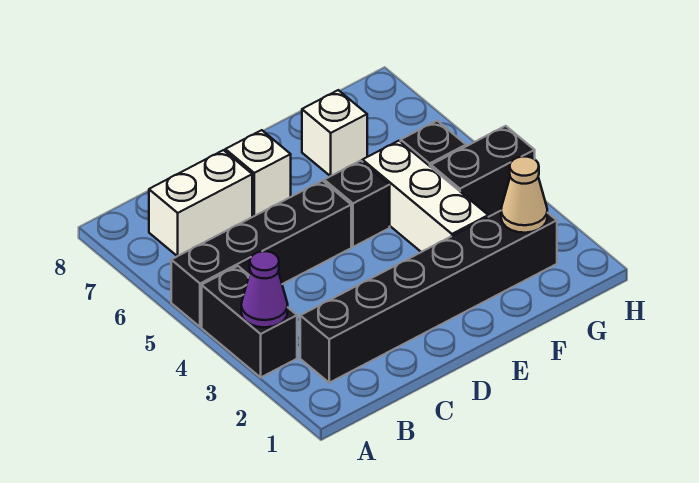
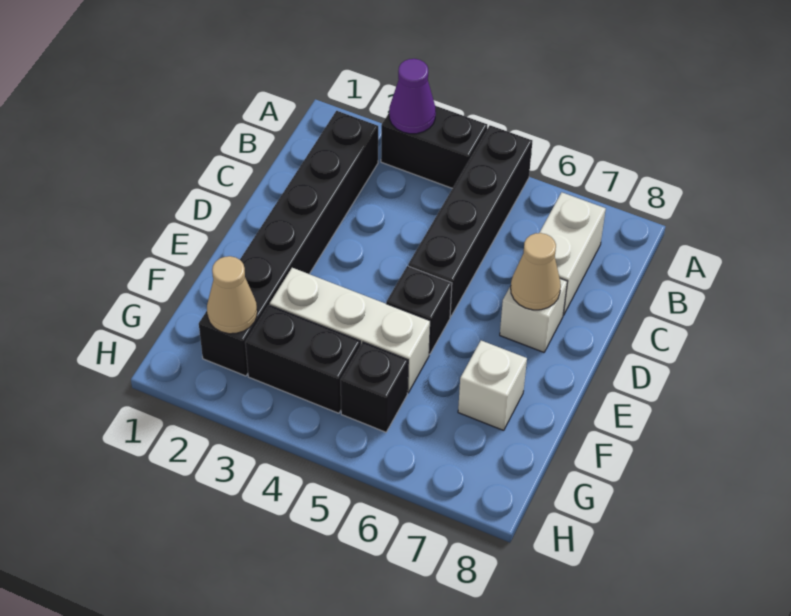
none -> tan 1x1 cone [511,233,561,310]
black 1x2 brick [431,126,535,217] -> black 1x2 brick turned to [245,305,360,413]

